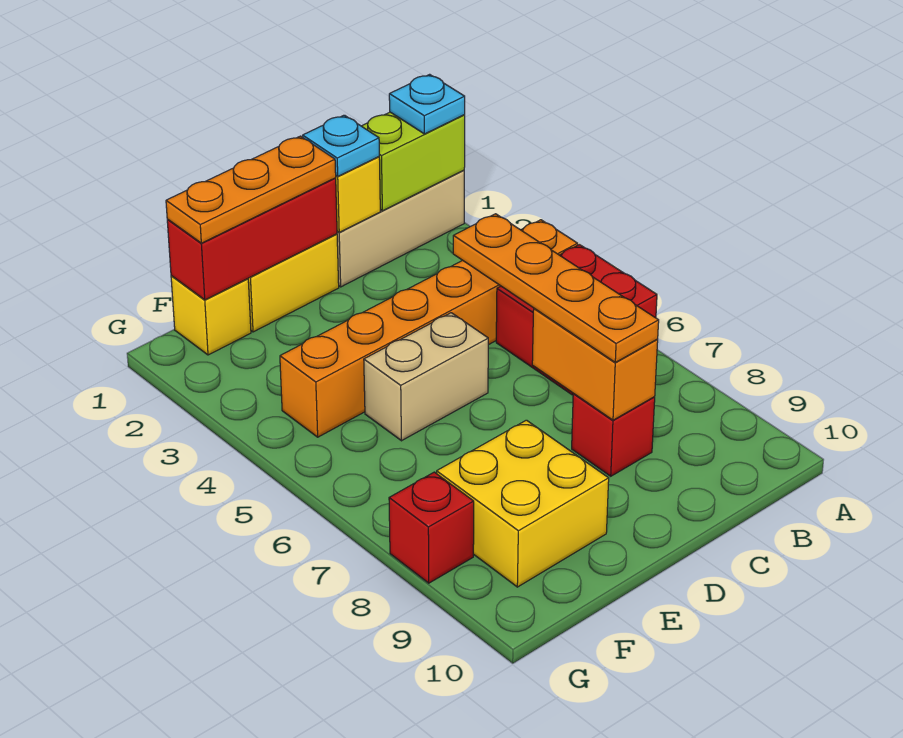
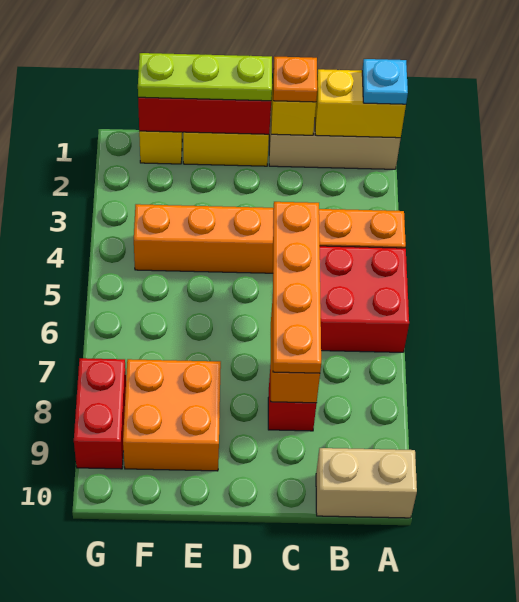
lime 1x2 brick [362,112,465,211] -> yellow 1x2 brick [315,69,406,138]
cyan 1x1 plate [303,115,379,176] -> orange 1x1 plate [273,57,317,102]
orange 1x3 plate [166,136,336,243] -> lime 1x3 plate [138,53,272,101]
tan 1x2 brick [364,313,488,441] -> tan 1x2 brick moved to [316,448,417,518]
yellow 2x2 brick [437,420,609,587] -> orange 2x2 brick [123,359,221,471]
red 1x1 brick [389,472,474,583] -> red 1x2 brick [74,358,126,469]

